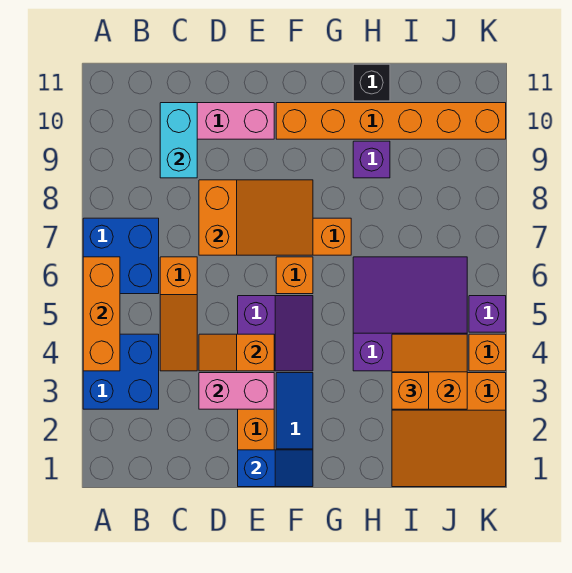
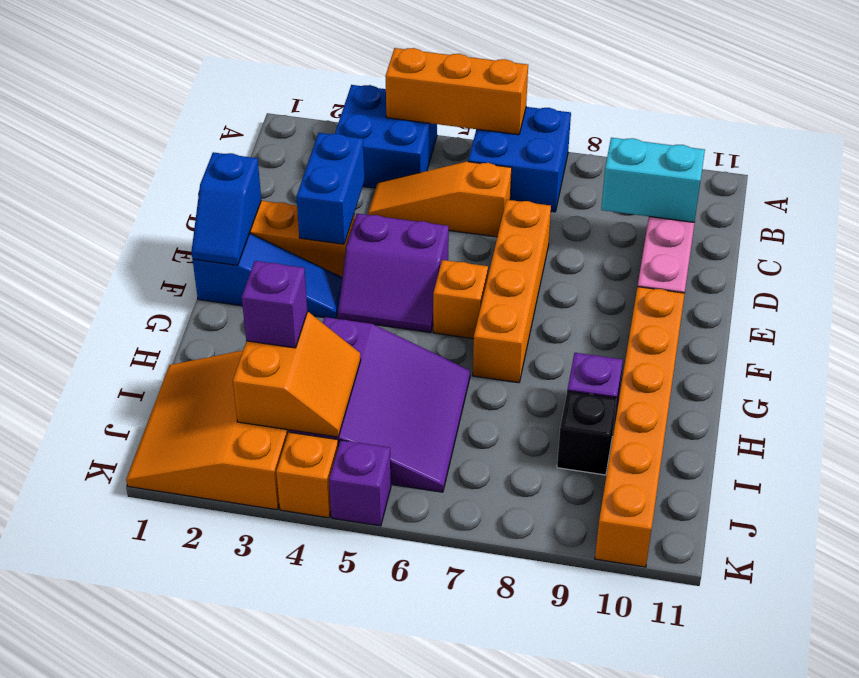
pink 1x2 brick [199,373,274,409] -> blue 1x2 brick [296,133,365,244]
orange 1x2 slope [199,334,274,371] -> none
orange 2x3 slope [199,180,313,255] -> none
black 1x1 brick [353,64,390,101] -> black 1x1 brick moved to [557,391,617,475]
orange 1x1 brick [392,373,429,409] -> purple 1x1 brick [242,261,307,348]

